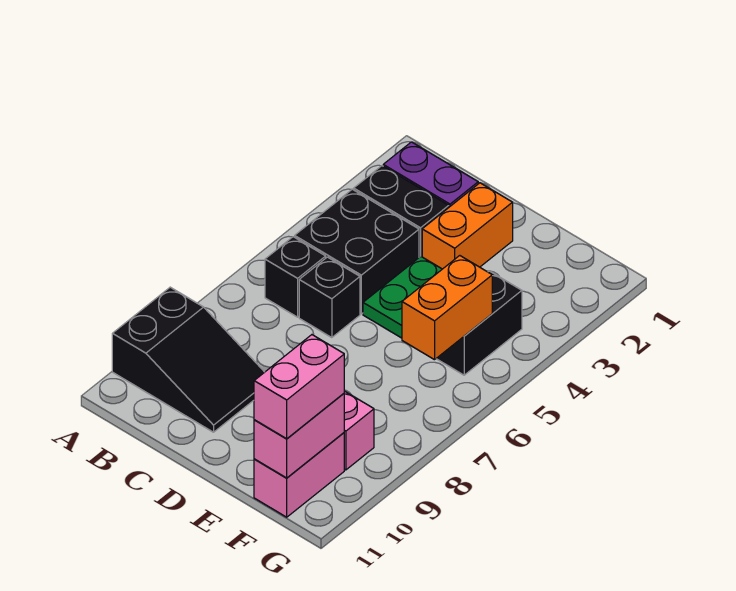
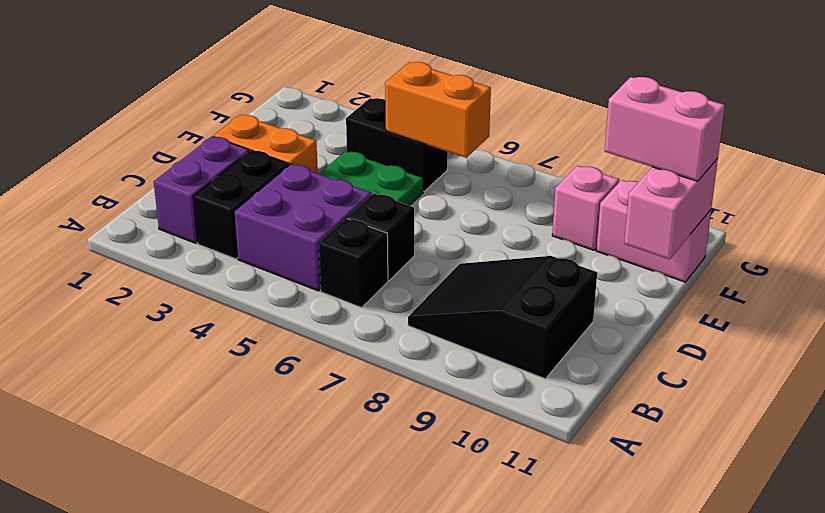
black 2x3 slope [112,287,264,432] -> black 2x3 slope turned to [408,256,597,379]
black 2x2 brick [295,189,419,314] -> purple 2x2 brick [234,164,372,291]
pink 1x2 brick [254,394,344,478] -> pink 1x2 brick turned to [624,158,718,259]

